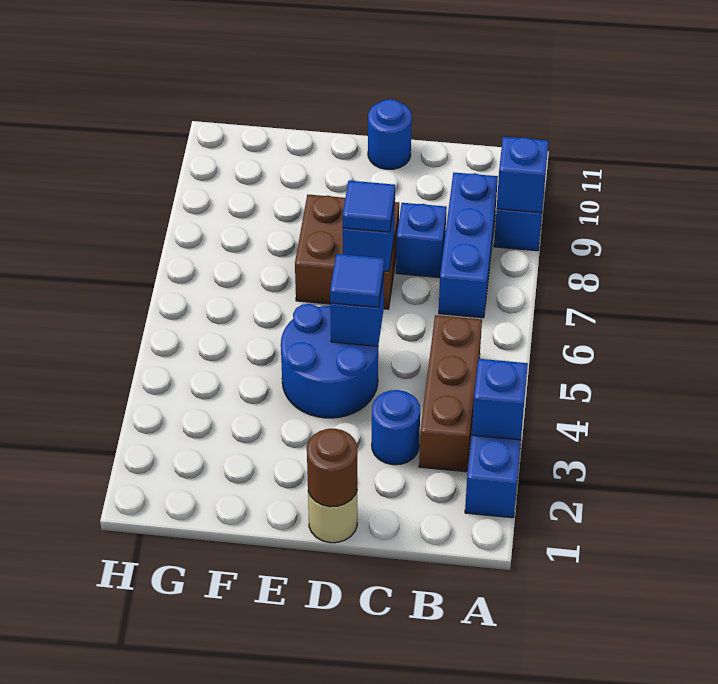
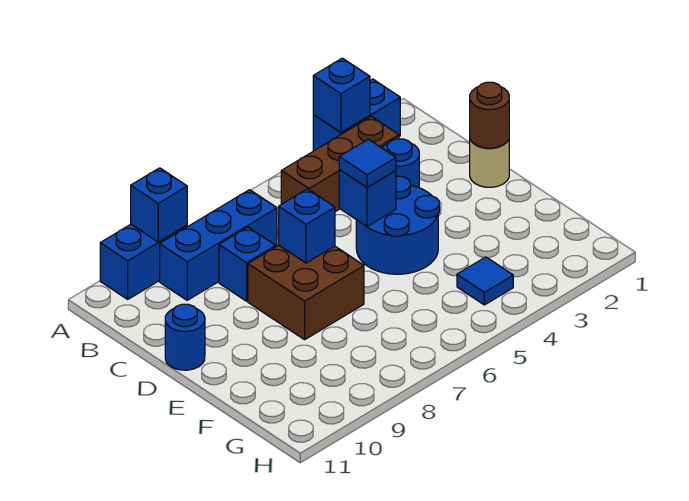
blue 1x1 tile [343,181,395,232] -> blue 1x1 tile moved to [457,257,513,305]

